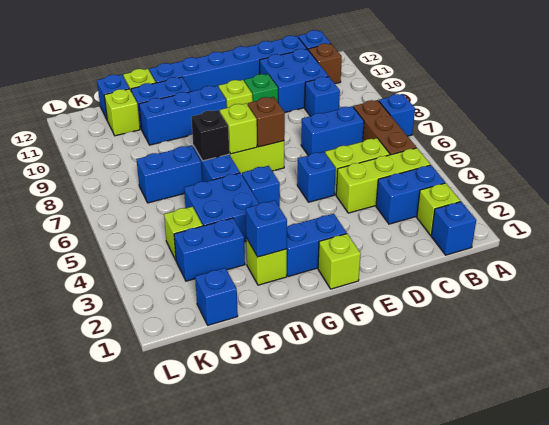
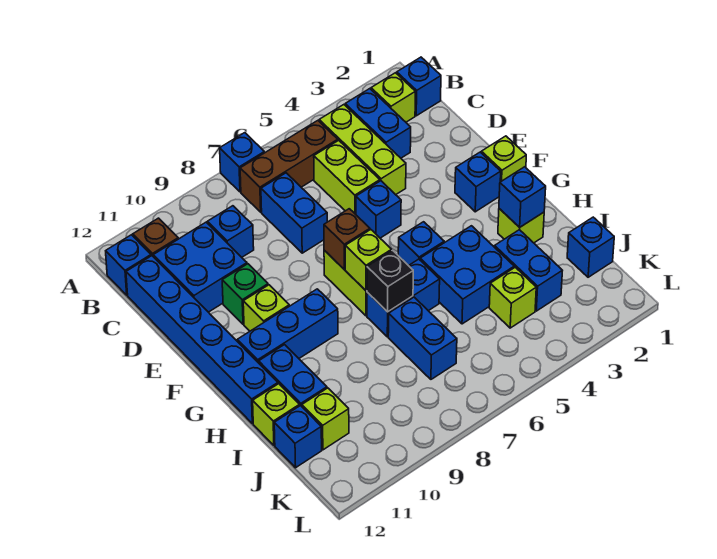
blue 1x2 brick [287,214,347,277] -> blue 1x1 brick [455,152,501,212]
blue 1x3 brick [139,86,227,145] -> blue 1x3 brick turned to [237,289,338,363]

